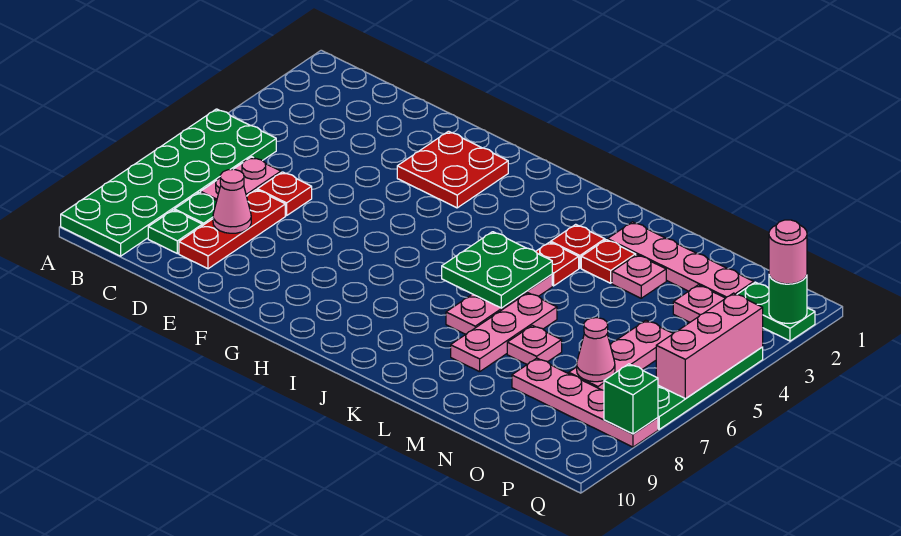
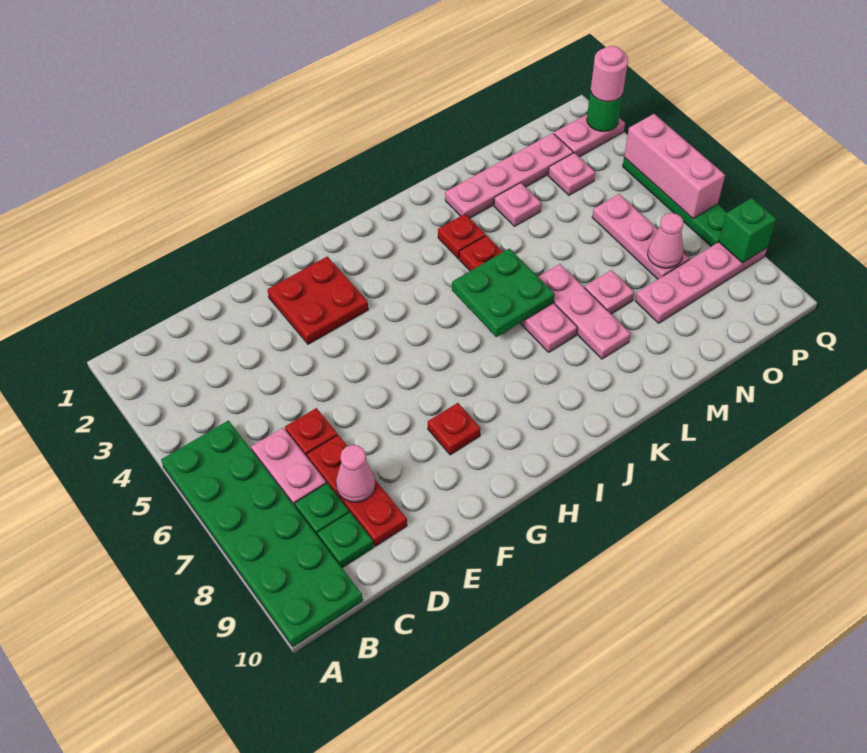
red 1x1 plate [581,240,636,283] -> red 1x1 plate moved to [428,403,481,455]
green 1x2 plate [737,282,815,341] -> pink 1x2 plate [554,114,625,157]

